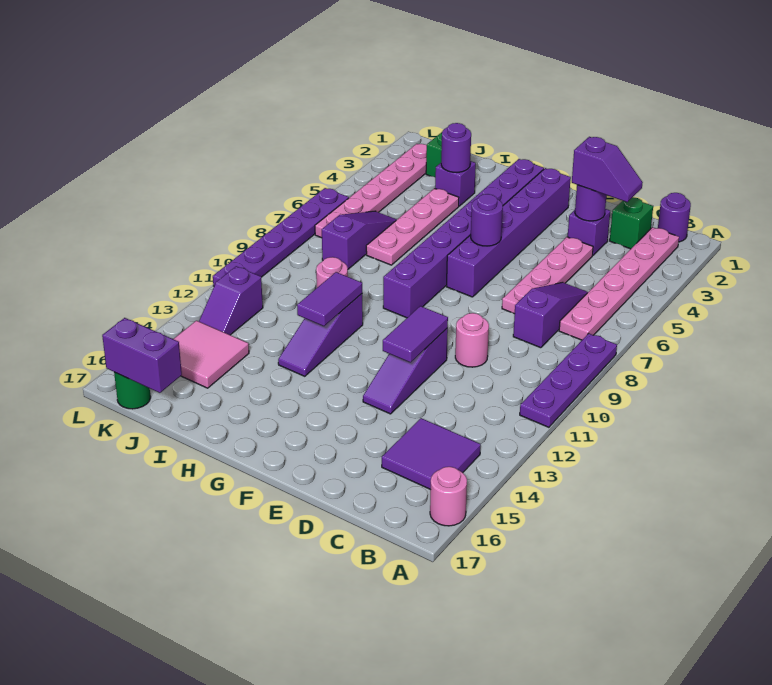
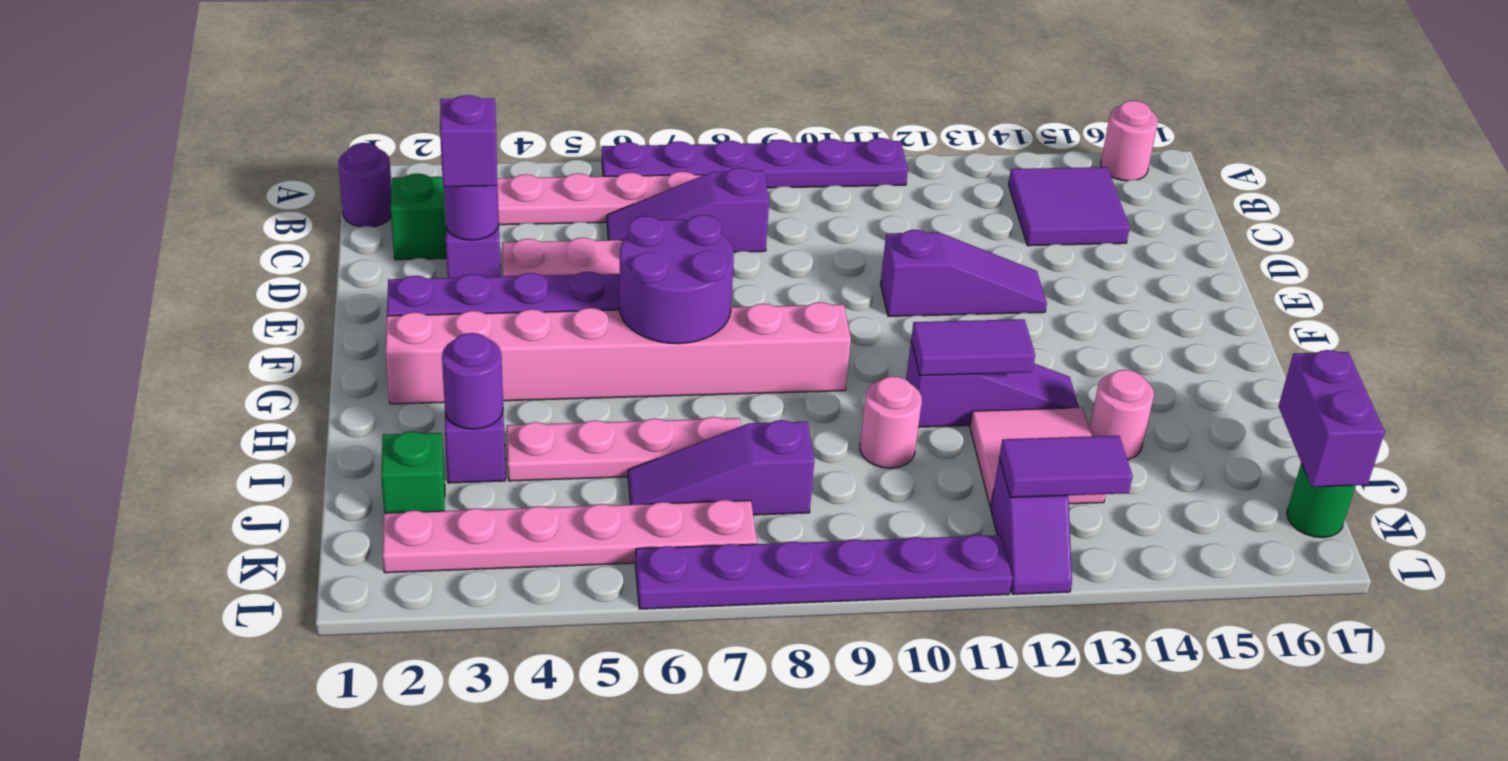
purple 1x4 plate [520,333,617,427] -> purple 1x6 plate [602,138,908,188]
pink 1x1 round brick [455,313,489,367] -> pink 1x1 round brick moved to [1089,370,1154,460]
purple 1x2 tile [383,306,448,363] -> purple 1x2 tile moved to [999,436,1133,497]
purple 1x1 round brick [471,194,503,246] -> purple 2x2 round brick [619,215,734,344]
purple 1x8 brick [383,159,544,318] -> pink 1x8 brick [386,302,851,404]
pink 2x2 tile [174,321,249,388] -> pink 2x2 tile moved to [970,408,1106,507]
purple 1x2 slope [199,266,263,335] -> purple 1x2 slope turned to [991,457,1072,594]

